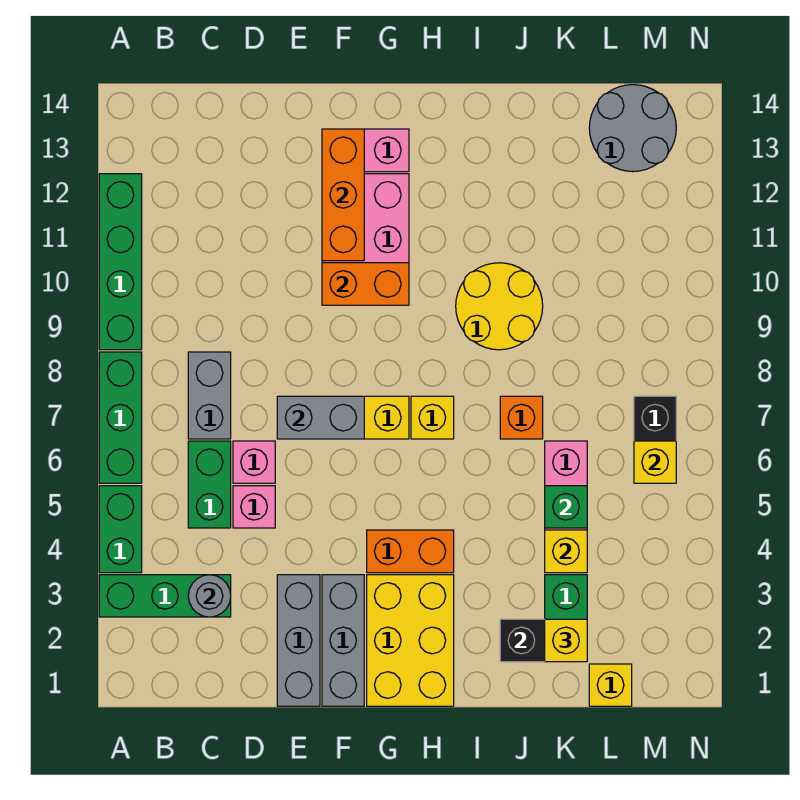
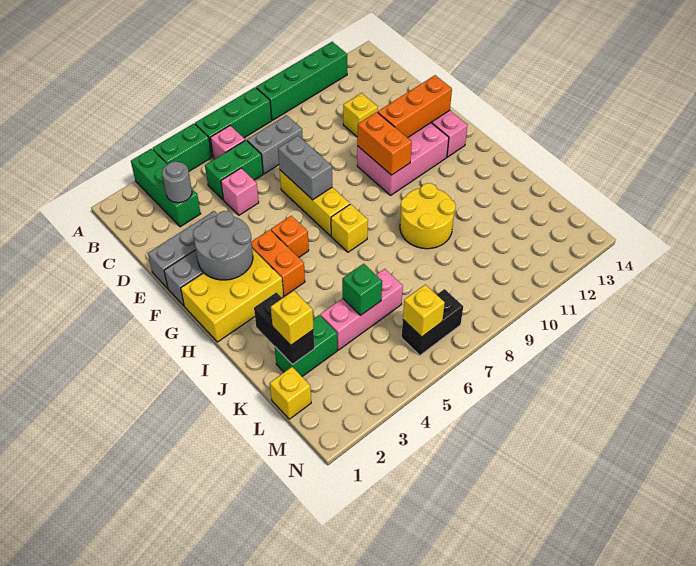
pink 1x1 brick [233,441,275,483] -> pink 1x1 brick moved to [210,126,245,159]
orange 1x1 brick [500,396,543,439] -> orange 1x1 brick moved to [271,216,309,257]
yellow 1x1 brick [545,530,587,573] -> yellow 1x1 brick moved to [343,93,378,137]
grey 2x2 round brick [589,85,676,172] -> grey 2x2 round brick moved to [193,211,253,280]

